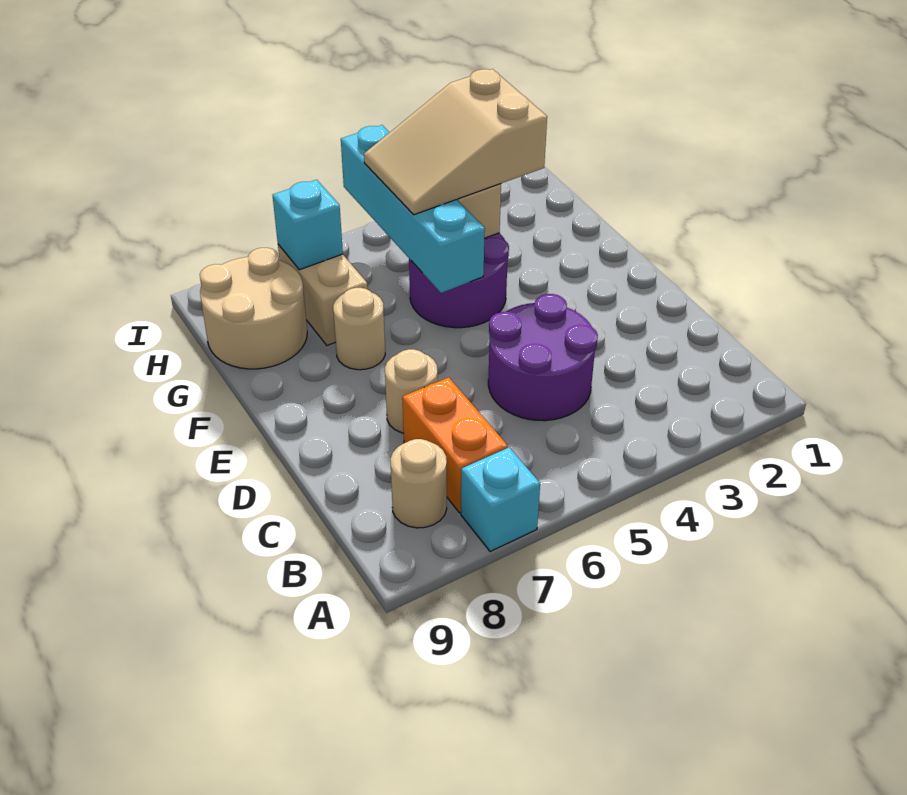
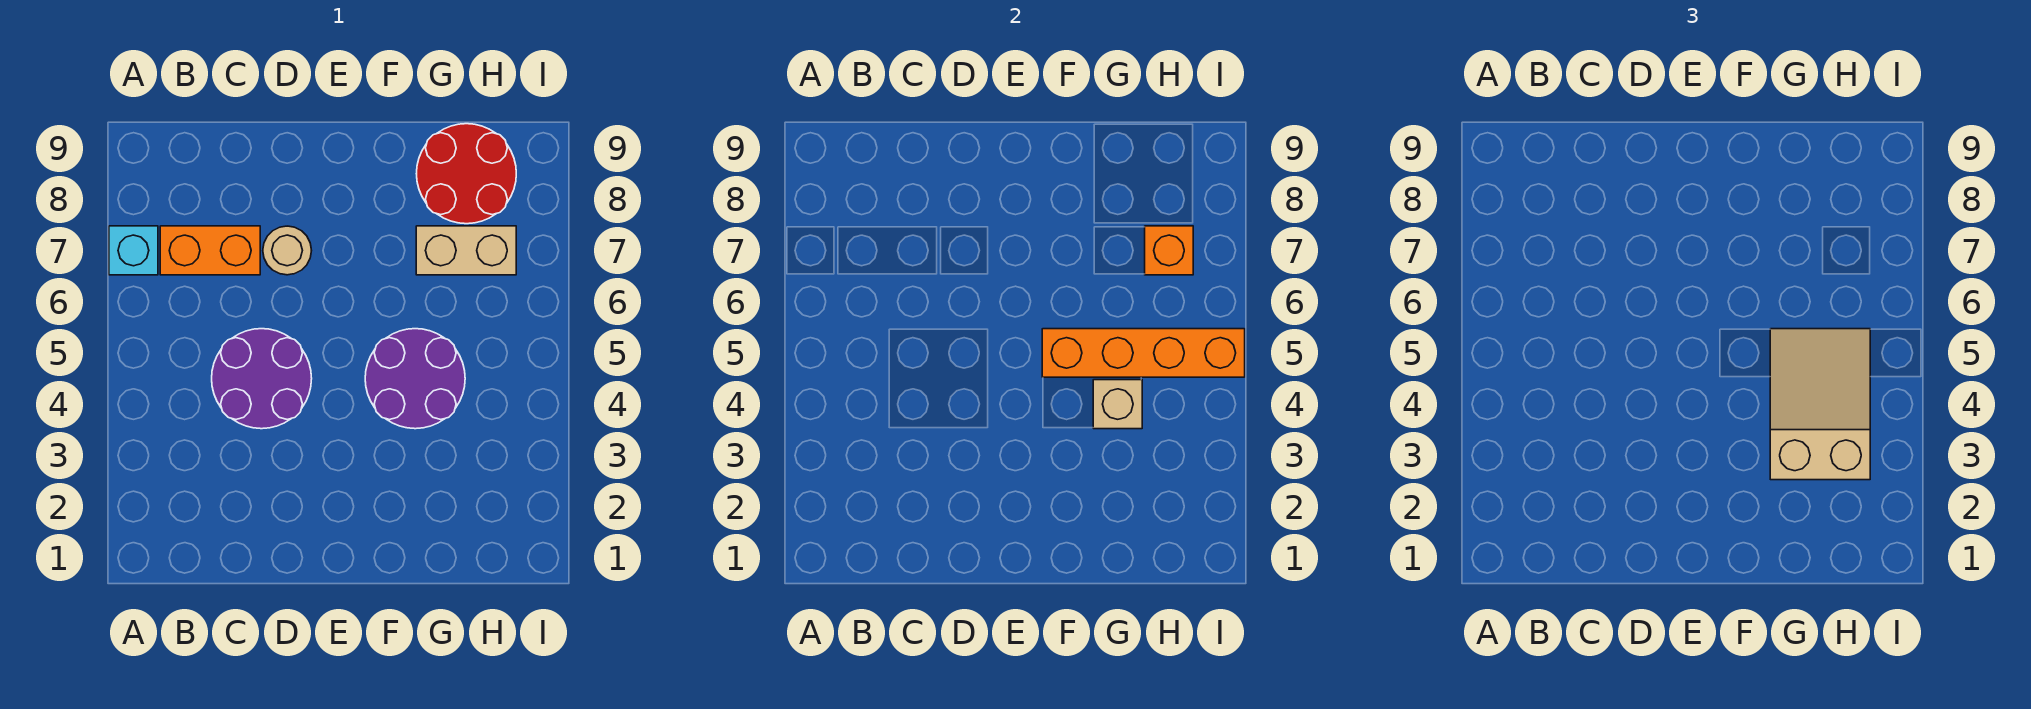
tan 1x1 round brick [390,439,447,528] -> none
cyan 1x4 brick [341,125,485,293] -> orange 1x4 brick [1042,329,1245,377]
tan 1x1 round brick [333,288,385,370] -> none
tan 2x2 round brick [200,248,307,369] -> red 2x2 round brick [416,124,516,224]
cyan 1x1 brick [273,180,343,270] -> orange 1x1 brick [1145,226,1193,275]

